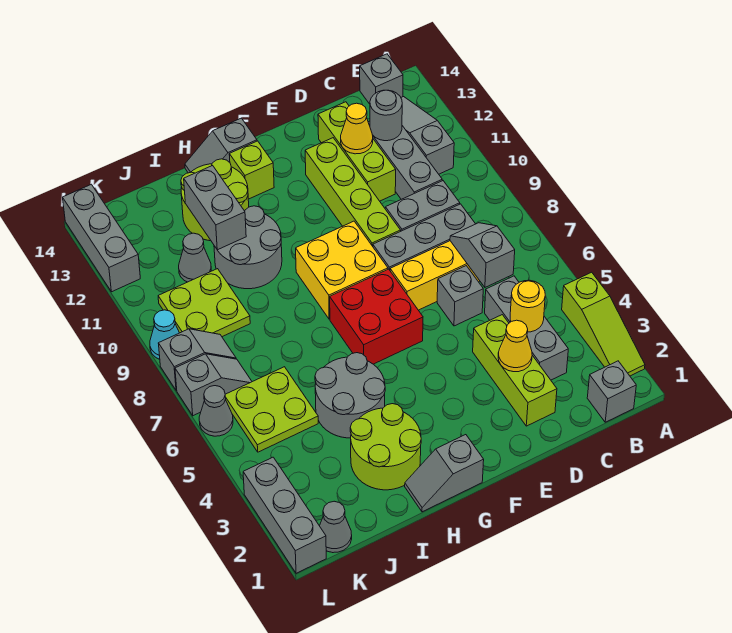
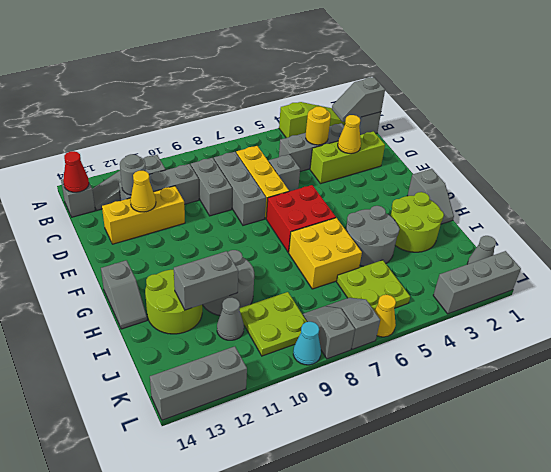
none -> red 1x1 cone [63,151,89,192]
grey 1x2 slope [450,223,515,287] -> grey 1x2 slope moved to [332,77,385,122]
lime 1x3 brick [318,102,396,201] -> yellow 1x3 brick [102,186,185,244]
lime 1x4 brick [305,138,401,246] -> none
yellow 2x2 brick [296,221,388,319] -> yellow 2x2 brick moved to [289,218,362,289]
lime 1x1 brick [229,141,274,199] -> none
grey 1x1 cone [199,386,233,436] -> yellow 1x1 cone [374,295,396,337]

